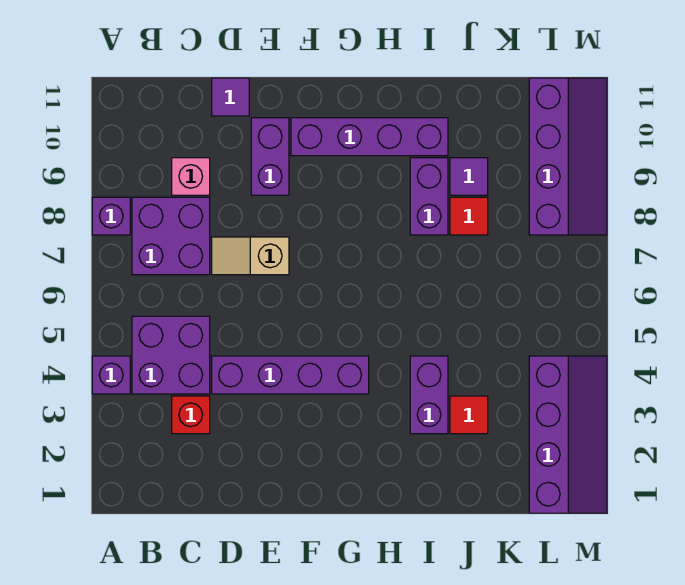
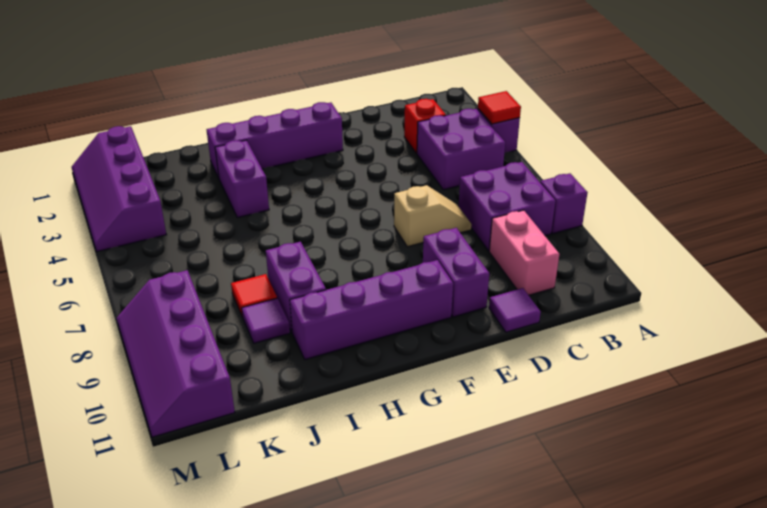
pink 1x1 brick [172,158,210,195] -> pink 1x2 brick [489,210,559,295]
purple 1x4 brick [212,356,369,394] -> purple 1x4 brick moved to [207,102,343,178]
red 1x1 tile [450,396,488,434] -> red 1x1 tile moved to [478,91,521,124]

